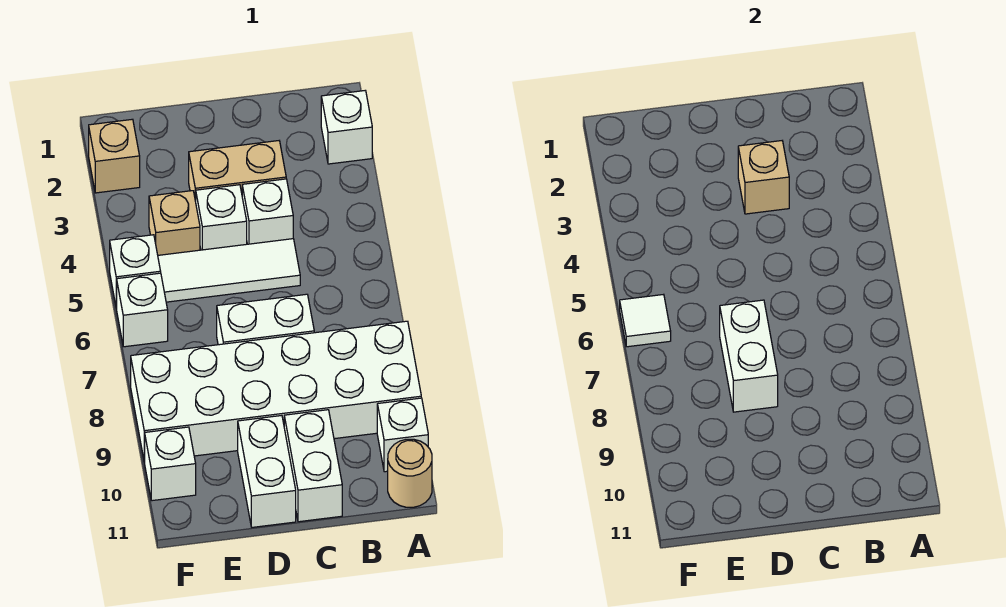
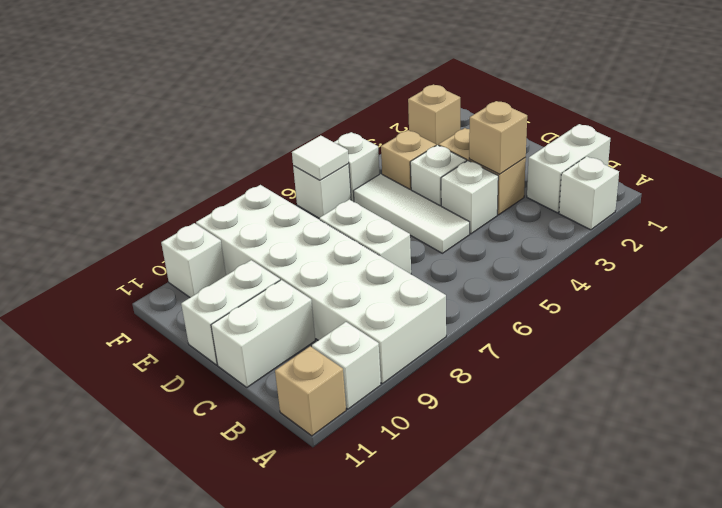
tan 1x1 round brick [388,439,432,507] -> tan 1x1 brick [275,346,346,436]
white 1x2 brick [720,300,778,412] -> white 1x2 brick moved to [527,124,610,213]

